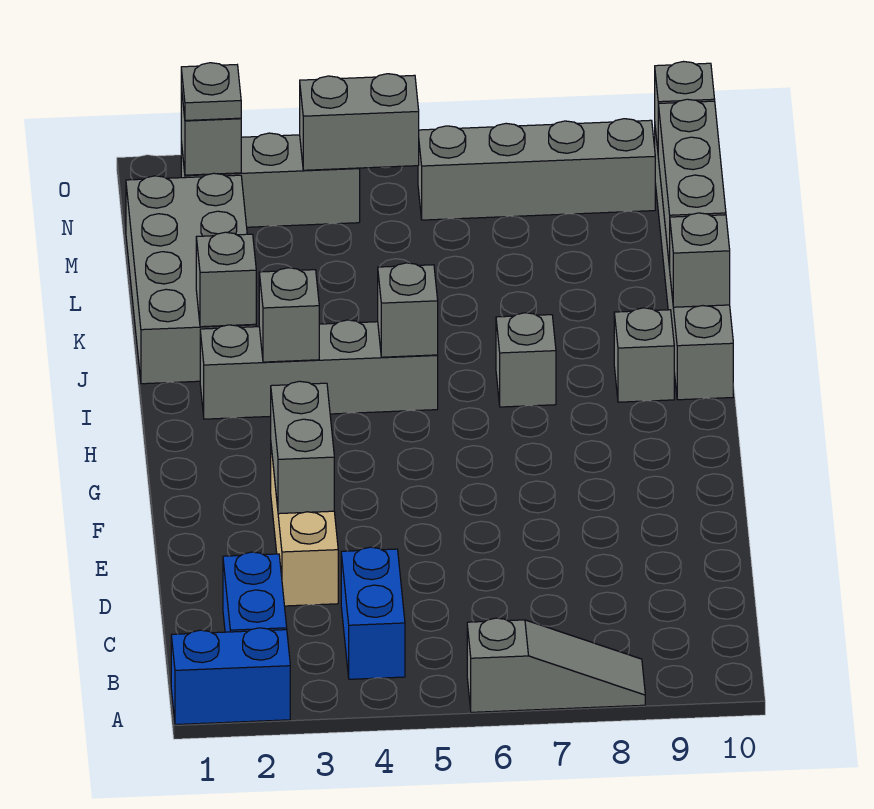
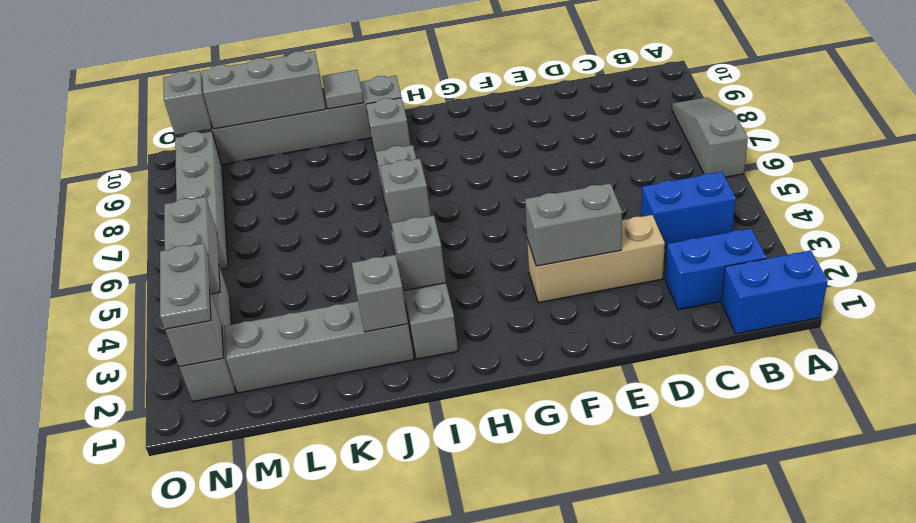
blue 1x2 brick [171,628,290,725] -> blue 1x2 brick turned to [721,250,828,334]
grey 2x4 brick [126,173,256,384] -> grey 1x4 brick [224,301,414,393]
grey 1x1 brick [669,213,730,307] -> grey 1x1 tile [322,70,364,109]
grey 1x1 plate [181,63,241,120] -> grey 1x2 plate [160,243,211,329]

